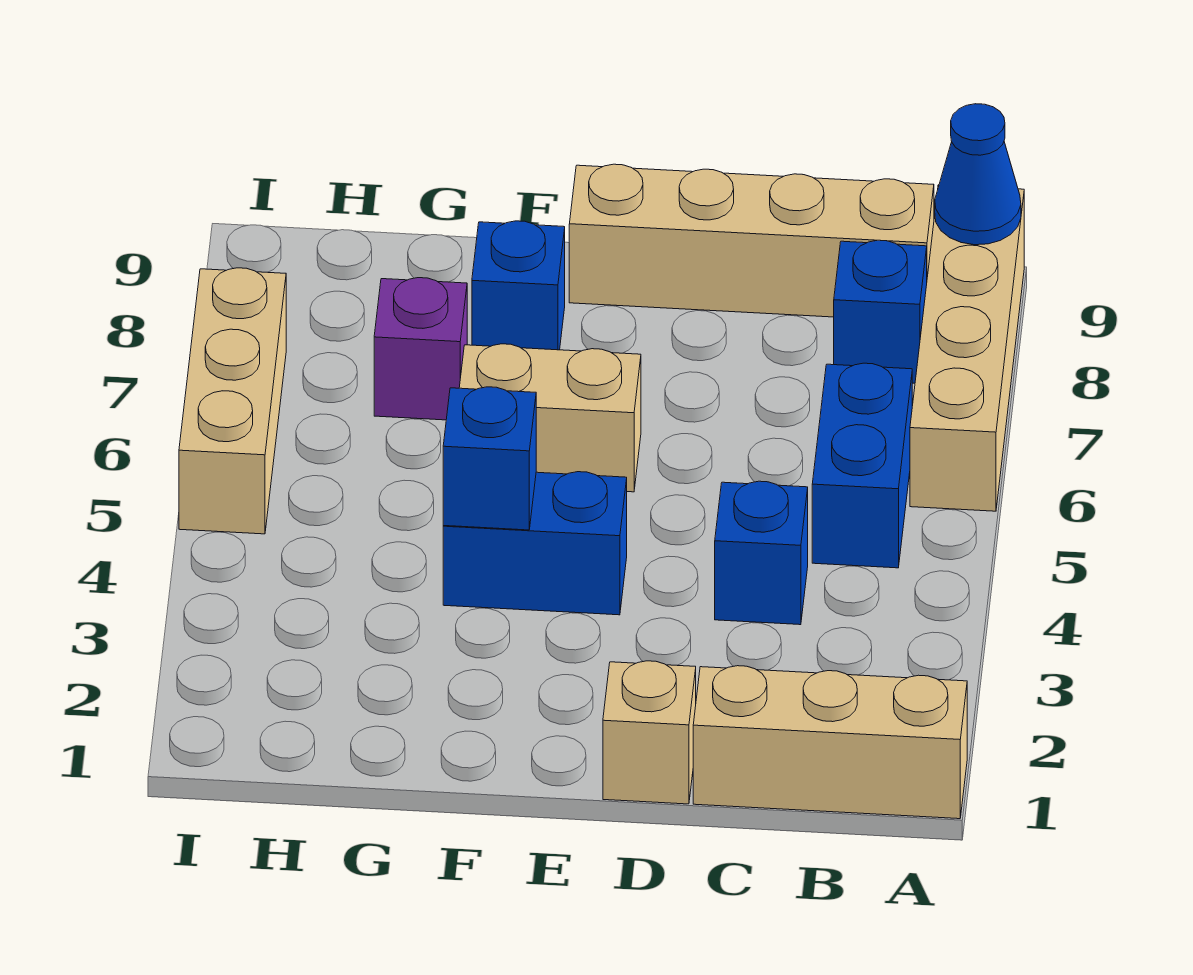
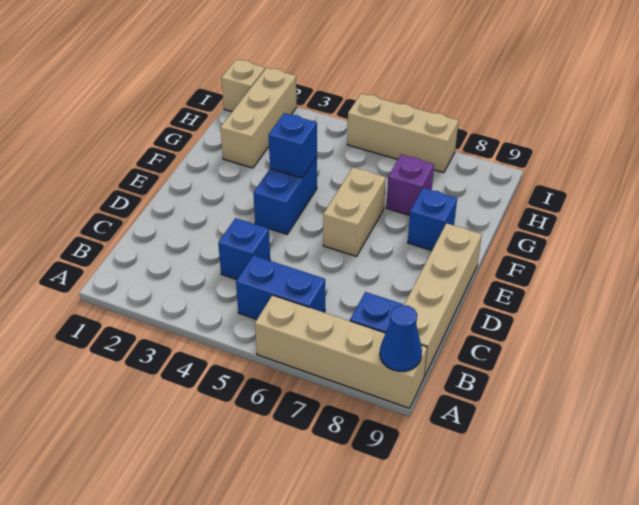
tan 1x3 brick [693,666,967,819] -> tan 1x3 brick moved to [220,68,297,168]
tan 1x1 brick [603,661,696,804] -> tan 1x1 brick moved to [221,59,265,112]

